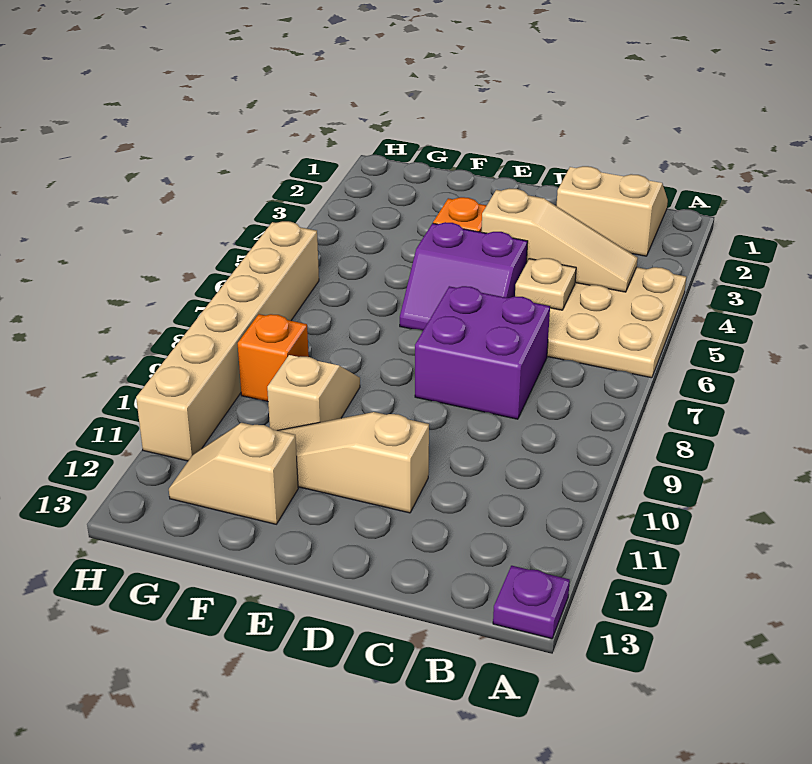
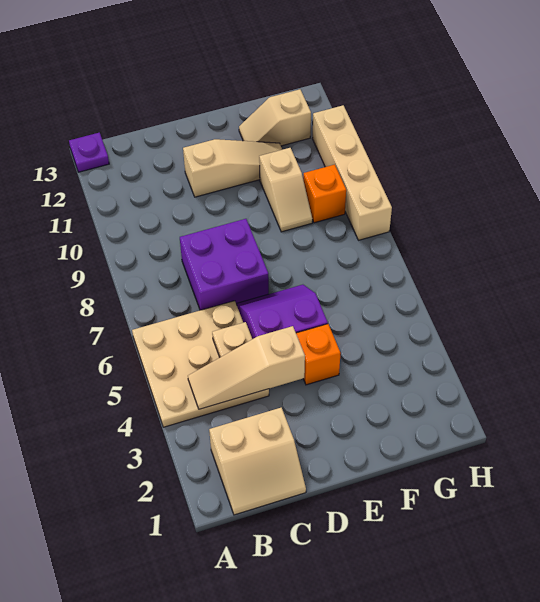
tan 1x2 slope [169,423,298,524] -> tan 1x2 slope turned to [239,89,311,146]
tan 1x6 brick [136,221,319,461] -> tan 1x4 brick [312,105,392,240]

